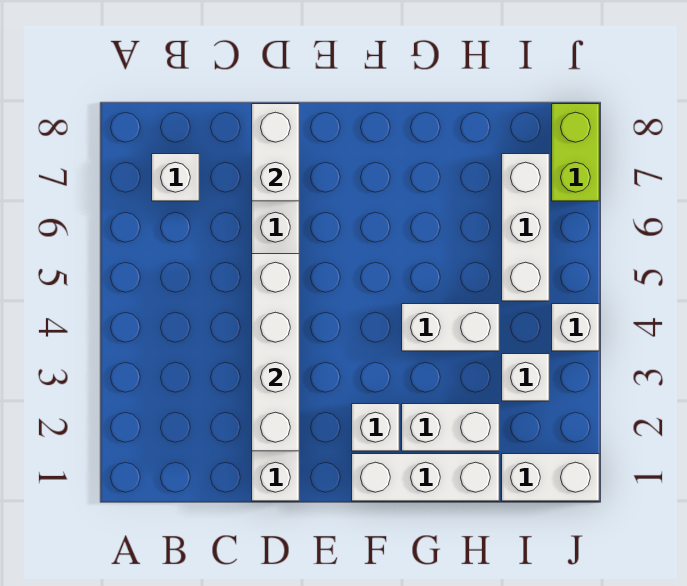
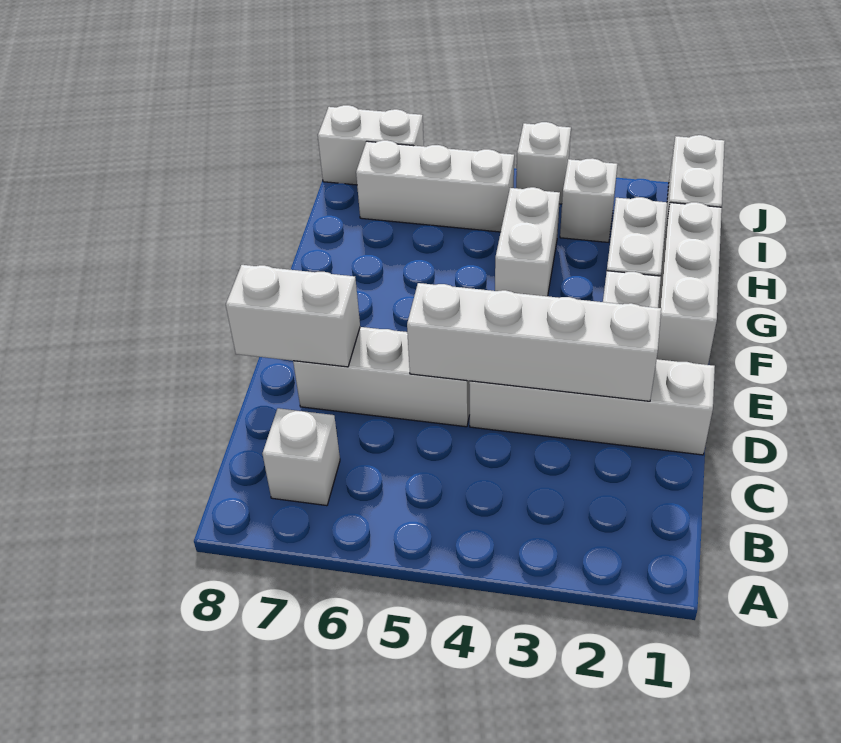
lime 1x2 brick [552,104,599,201] -> white 1x2 brick [318,105,424,185]

